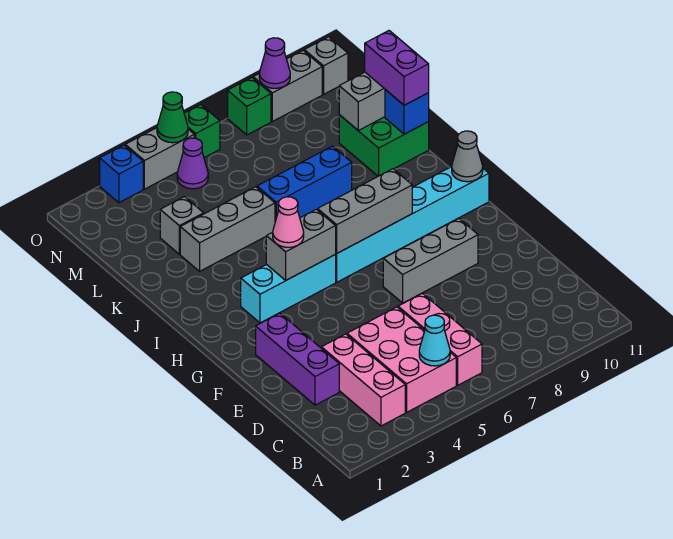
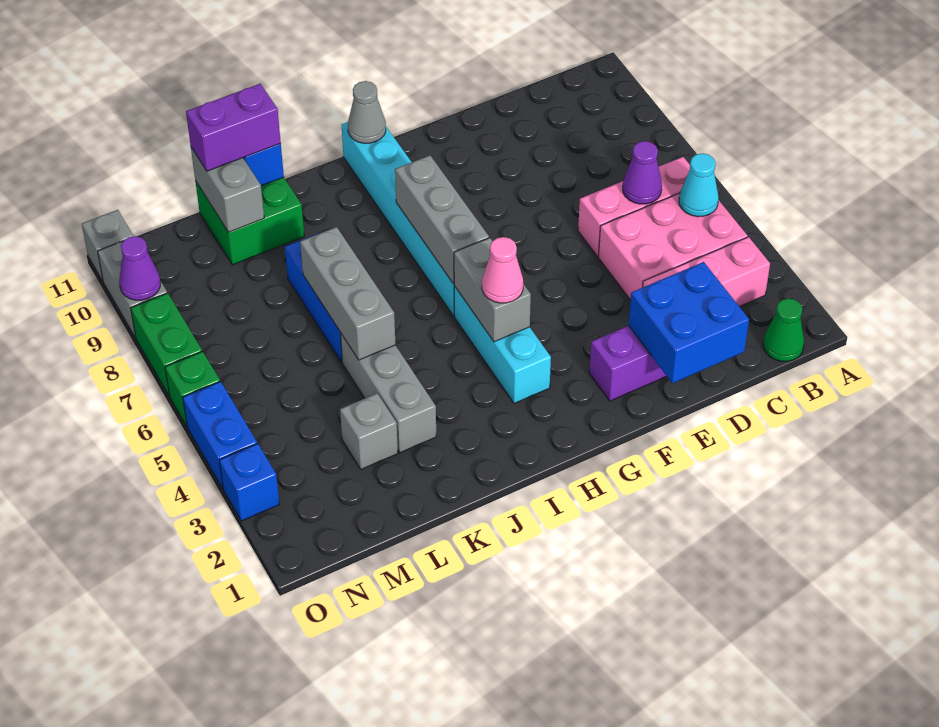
none -> blue 2x2 brick [629,262,749,383]
grey 1x3 brick [383,219,478,303] -> grey 1x3 brick moved to [300,227,396,360]
purple 1x1 cone [177,138,208,189] -> purple 1x1 cone moved to [623,141,662,204]
grey 1x2 brick [125,128,194,189] -> blue 1x2 brick [183,382,257,488]
green 1x1 cone [157,92,188,143] -> green 1x1 cone moved to [763,298,804,361]
green 1x1 brick [228,78,271,135] -> green 1x2 brick [131,293,202,397]

